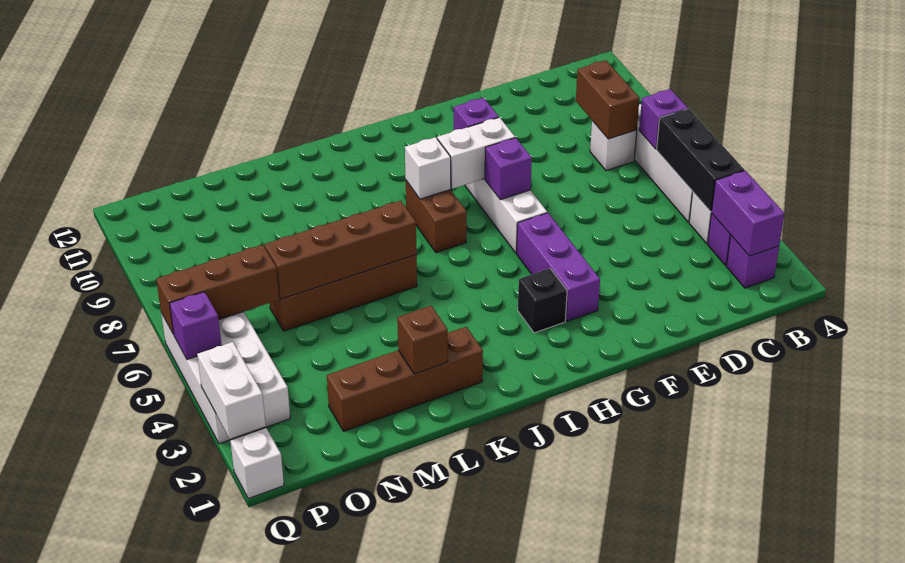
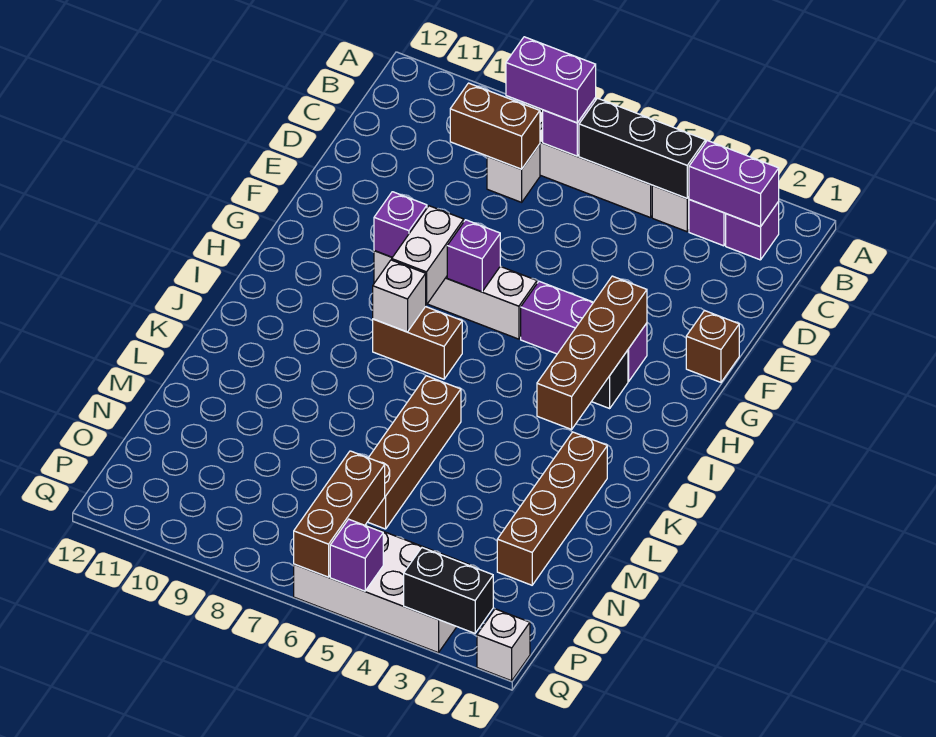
none -> purple 1x2 brick [506,37,596,123]
brown 1x4 brick [264,201,416,299] -> brown 1x4 brick moved to [537,276,647,429]
brown 1x1 brick [397,306,448,374] -> brown 1x1 brick moved to [686,310,739,382]
white 1x2 brick [197,342,266,439] -> black 1x2 brick [404,548,493,633]

